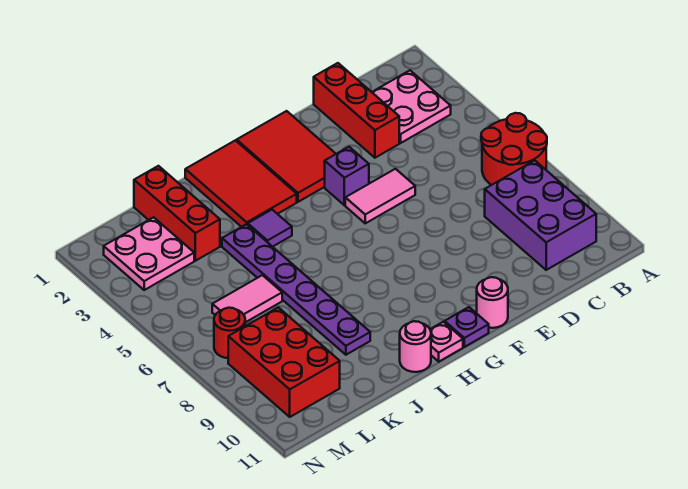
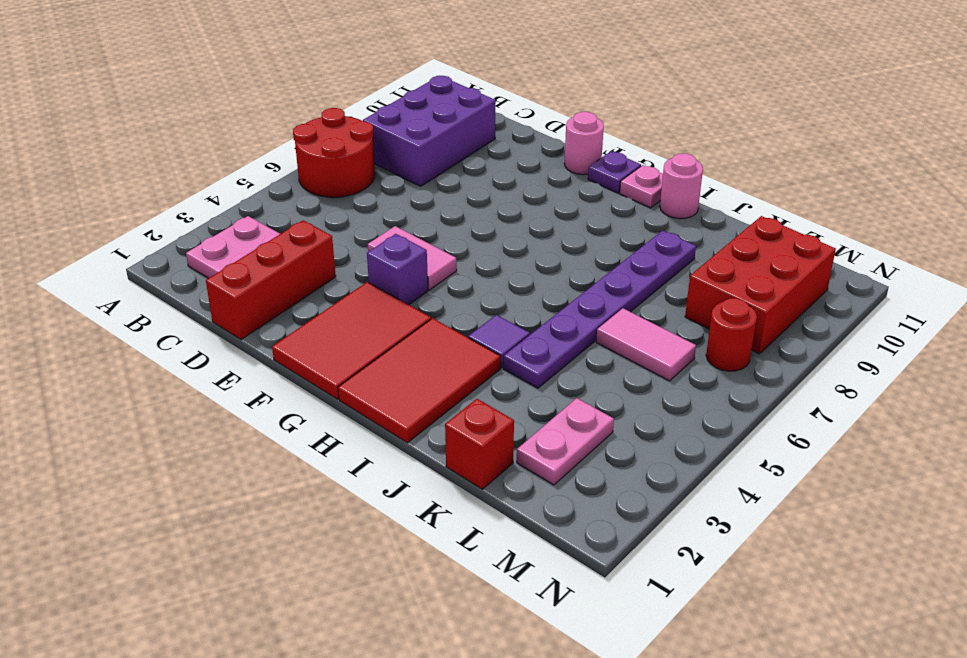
red 1x3 brick [134,166,220,261] -> red 1x1 brick [445,399,514,489]
pink 2x2 plate [104,217,194,290] -> pink 1x2 plate [517,398,614,485]

